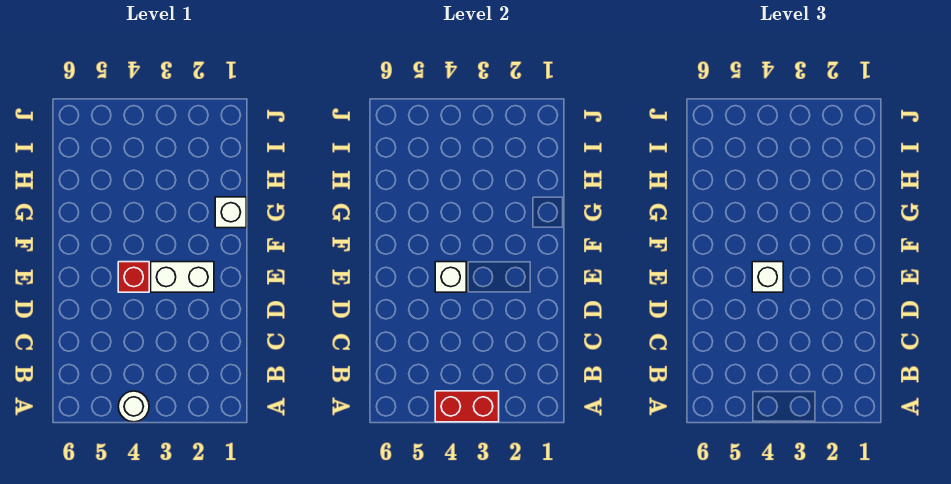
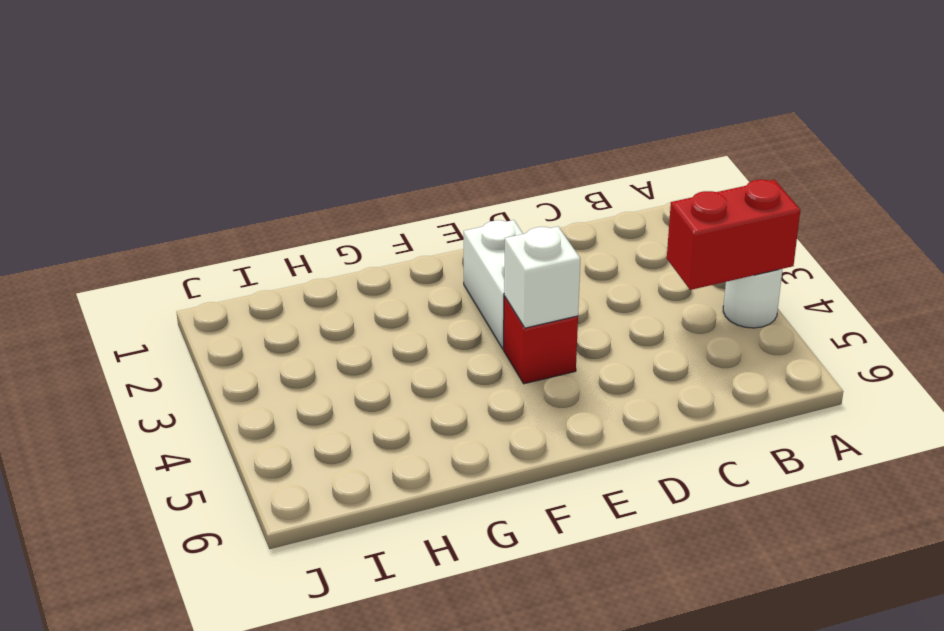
red 1x2 brick [435,391,499,422] -> red 1x2 brick turned to [667,180,800,290]
white 1x1 brick [752,262,783,292] -> none
white 1x1 brick [215,197,246,228] -> none

